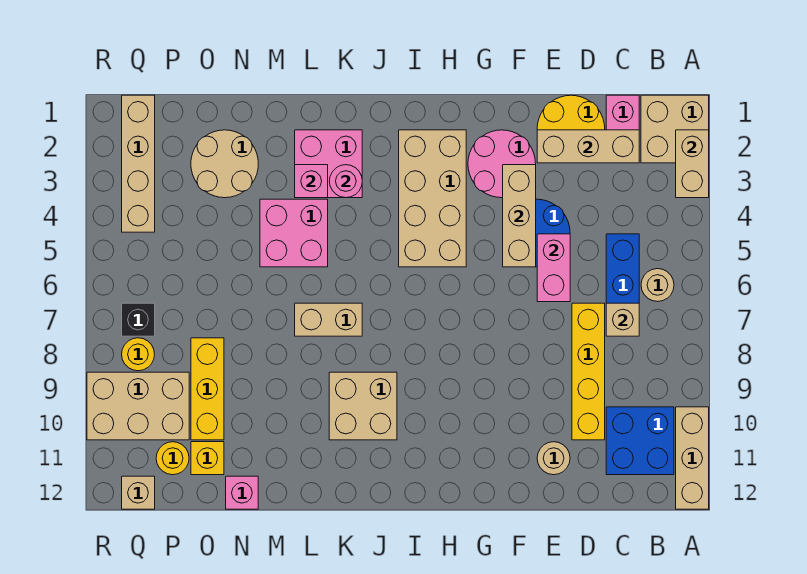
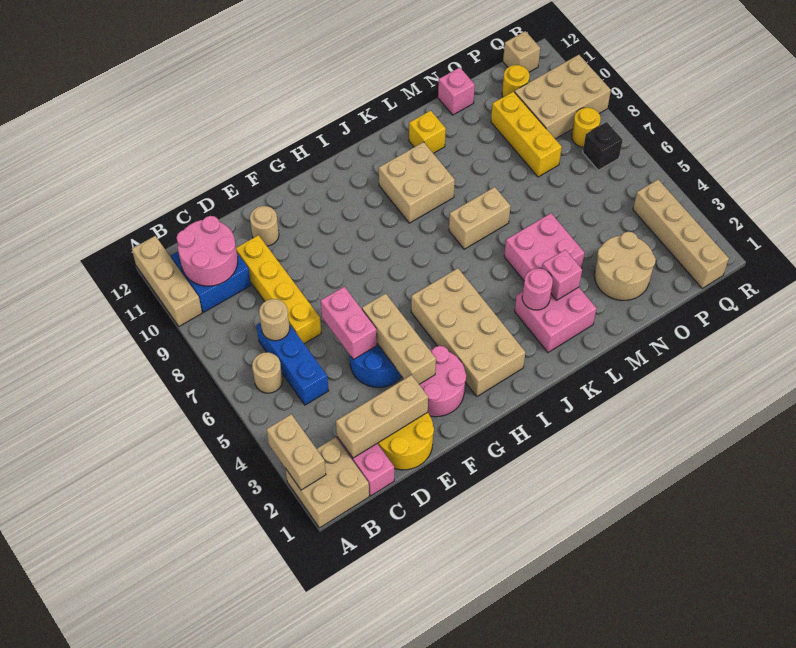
none -> pink 2x2 round brick [177,216,238,286]
tan 1x1 brick [606,303,639,336] -> tan 1x1 round brick [259,299,290,341]
yellow 1x1 brick [191,442,224,475] -> yellow 1x1 brick moved to [409,111,446,153]

